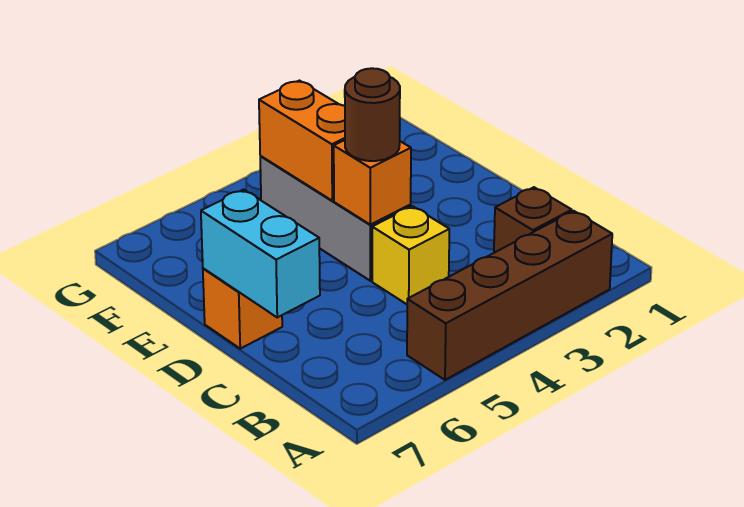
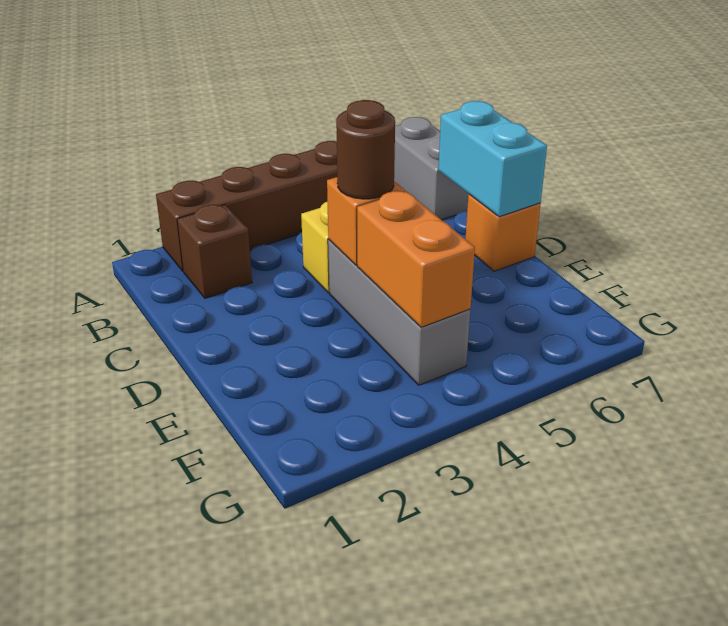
none -> grey 1x2 brick [394,117,468,220]

